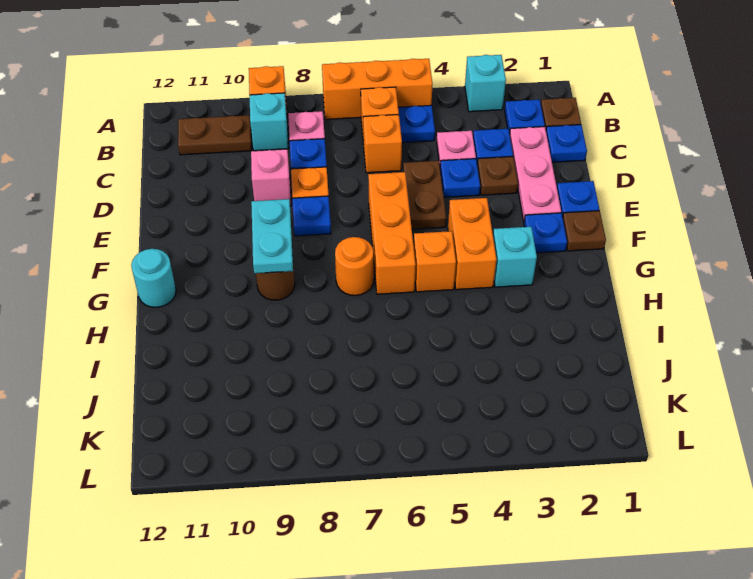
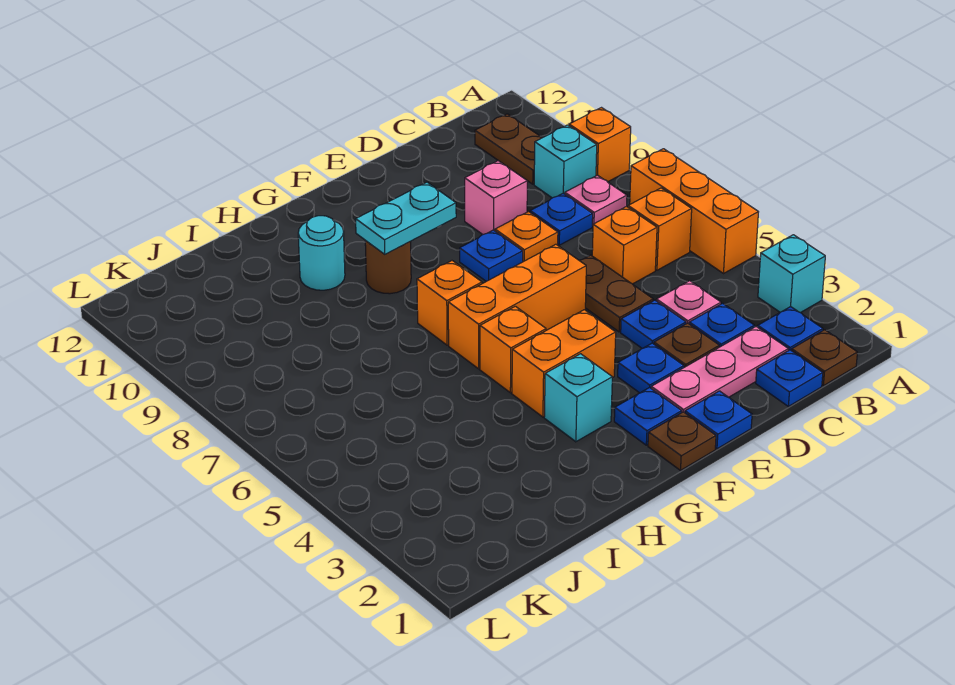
blue 1x1 plate [398,105,435,143] -> blue 1x1 plate moved to [618,343,684,393]
brown 1x2 plate [403,161,446,229] -> brown 1x2 plate turned to [579,255,653,332]
orange 1x1 round brick [335,237,374,296] -> orange 1x1 brick [417,261,482,345]
cyan 1x1 round brick [131,249,176,307] -> cyan 1x1 round brick moved to [298,216,345,290]

